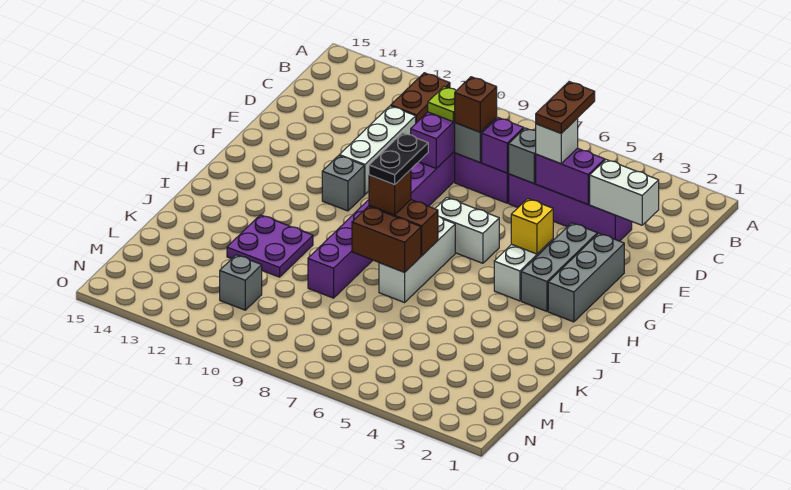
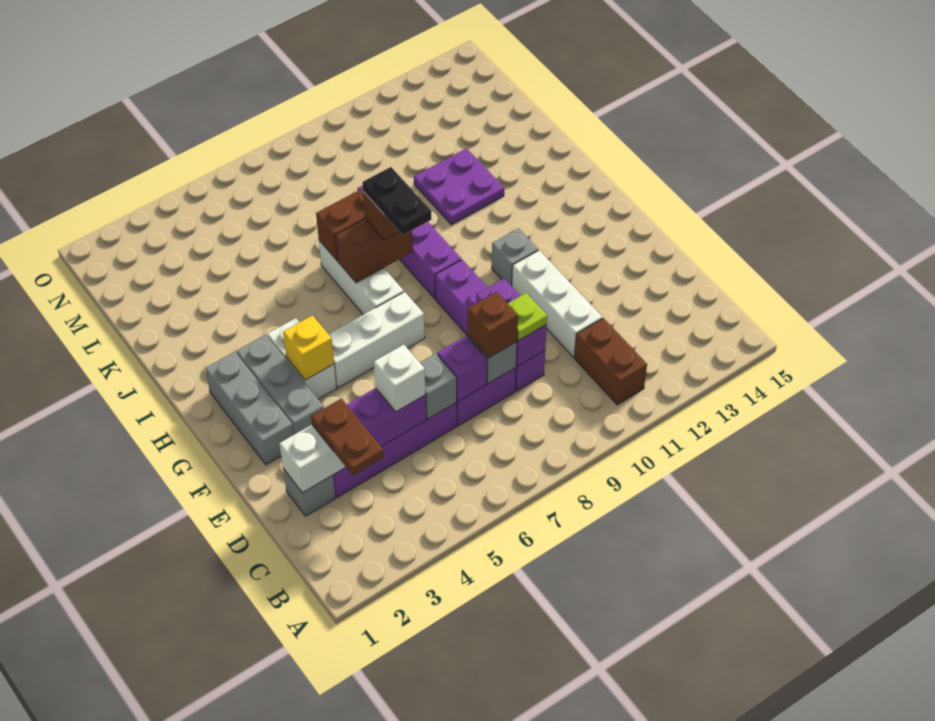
brown 1x2 plate [535,82,595,133] -> brown 1x2 plate moved to [311,399,384,476]
white 1x2 brick [435,197,499,263] -> white 1x3 brick [329,292,425,388]
grey 1x1 brick [220,255,262,310] -> grey 1x1 brick moved to [283,469,335,516]

